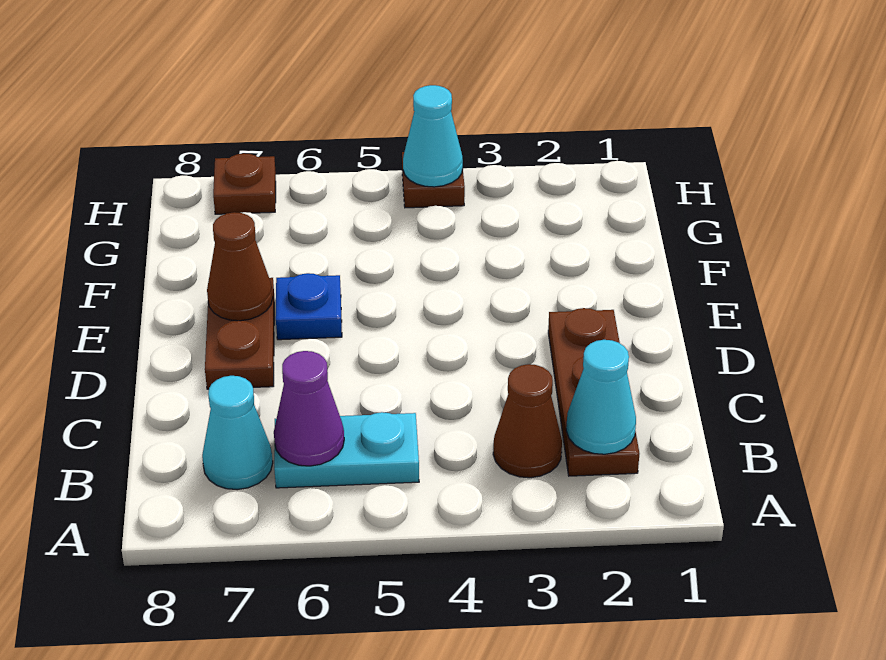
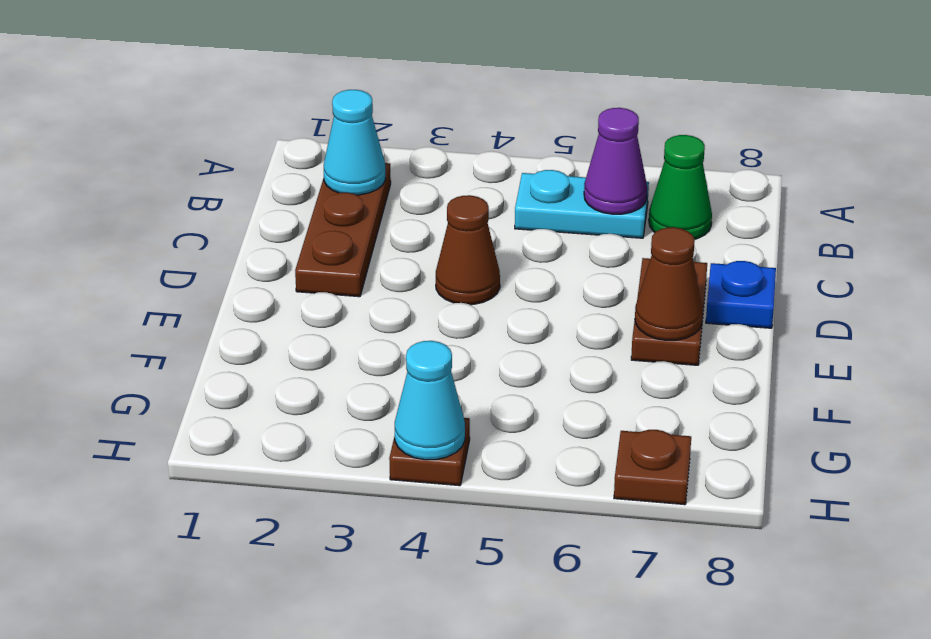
brown 1x1 cone [493,364,562,478] -> brown 1x1 cone moved to [436,195,500,305]
cyan 1x1 cone [202,376,273,490] -> green 1x1 cone [649,135,712,239]
blue 1x1 plate [276,273,342,340] -> blue 1x1 plate moved to [706,261,776,328]

